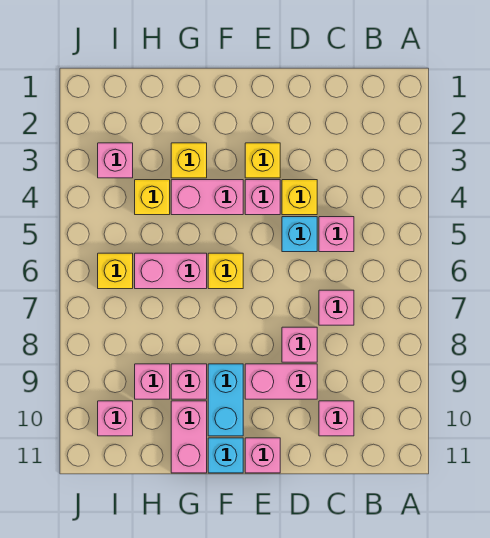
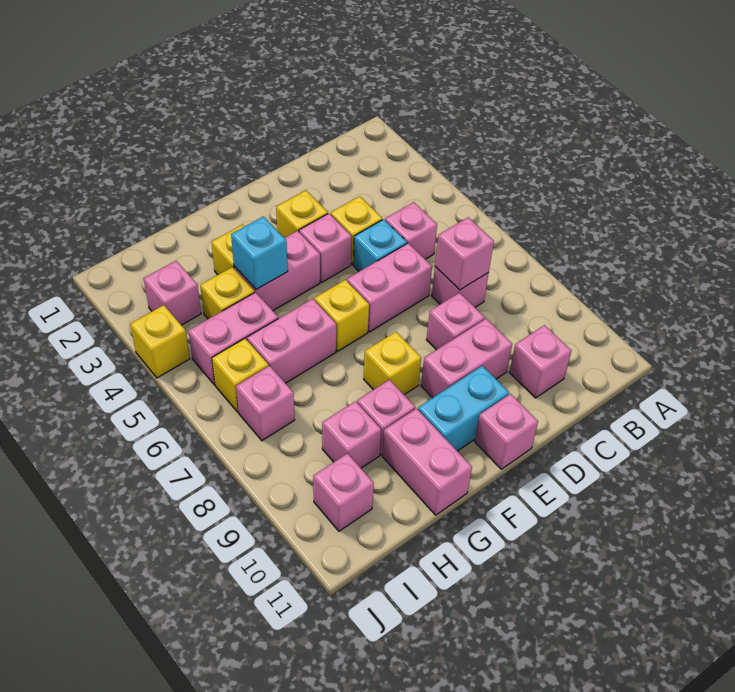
none -> pink 1x1 brick [435,217,494,290]
none -> pink 1x2 brick [347,243,432,332]
none -> yellow 1x1 brick [364,332,421,395]
cyan 1x2 brick [208,364,243,436] -> cyan 1x2 brick turned to [418,366,509,451]
cyan 1x1 brick [208,438,243,473] -> cyan 1x1 brick moved to [231,217,288,290]
none -> pink 1x2 brick [188,292,278,385]
none -> pink 1x1 brick [236,366,294,441]
none -> yellow 1x1 brick [130,305,190,378]

